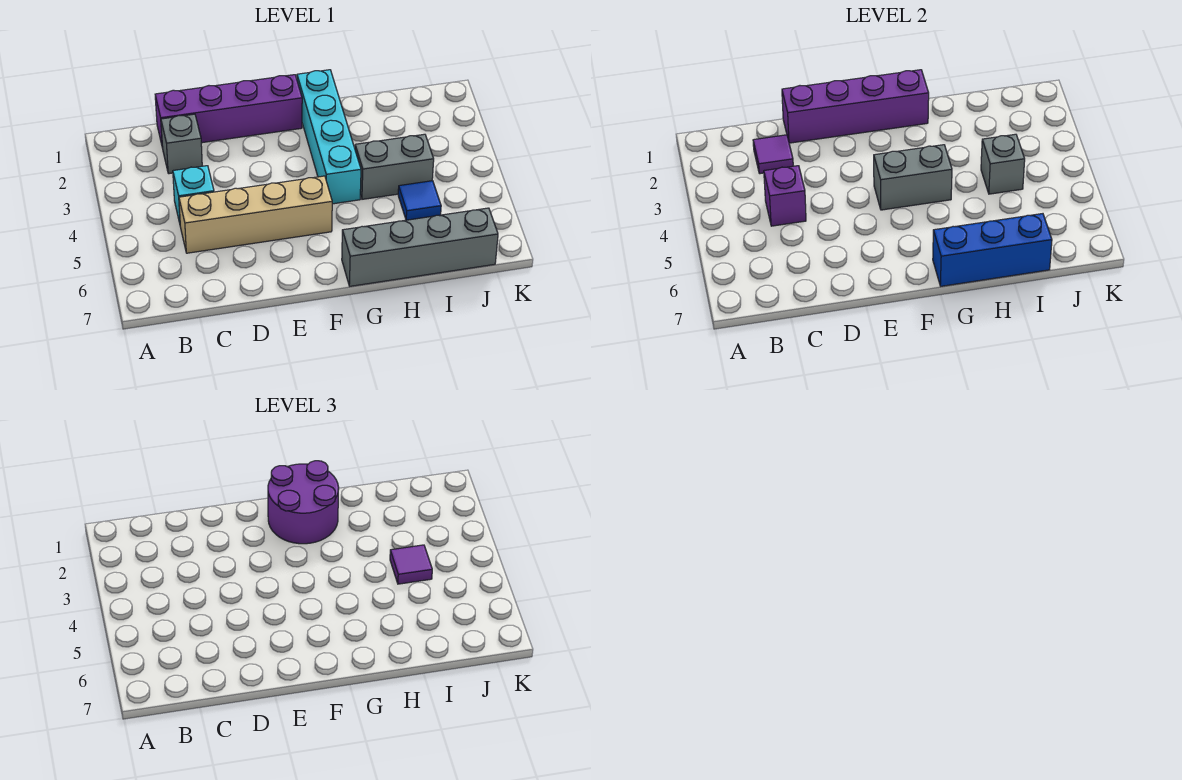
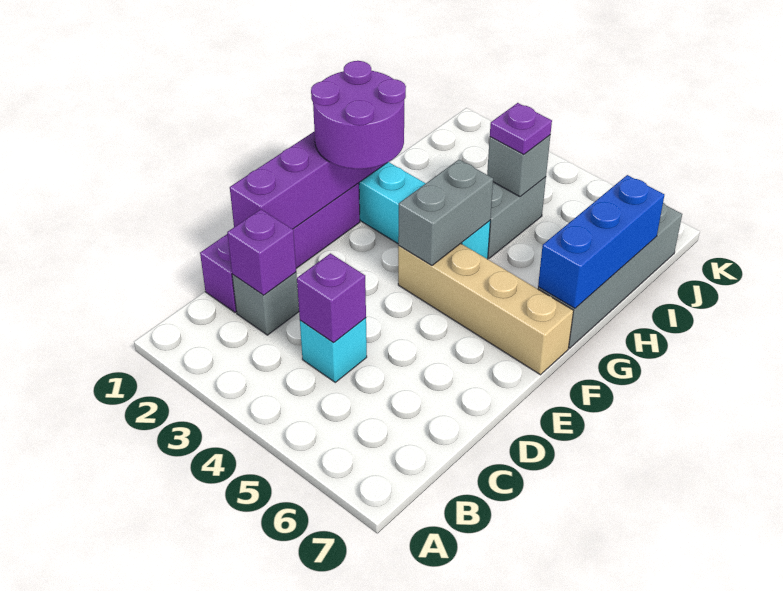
purple 1x1 tile [753,135,793,174] -> purple 1x1 brick [227,209,296,295]
tan 1x4 brick [179,176,332,253] -> tan 1x4 brick turned to [398,244,573,375]
purple 1x1 tile [390,545,432,584] -> purple 1x1 plate [490,103,552,155]
blue 1x1 tile [398,181,441,220] -> none

